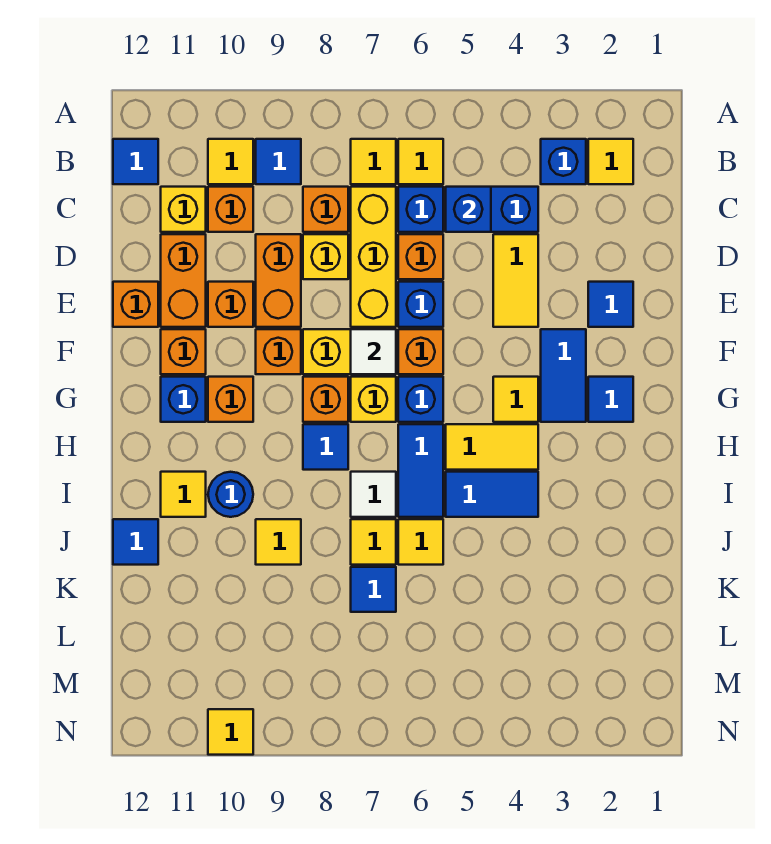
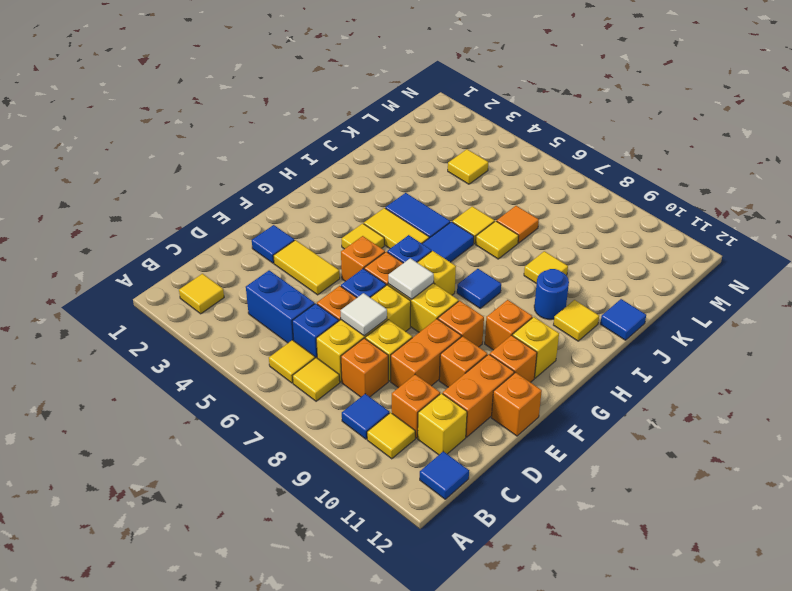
blue 1x1 brick [541,139,586,184] -> none
blue 1x1 brick [446,187,491,232] -> none
yellow 1x2 tile [493,234,538,327] -> yellow 1x2 tile turned to [273,240,340,295]
blue 1x2 tile [541,329,586,422] -> none
blue 1x1 tile [588,377,633,422] -> none
orange 1x1 brick [303,377,348,422] -> orange 1x1 brick moved to [341,236,385,281]
blue 1x1 brick [161,377,206,422] -> yellow 1x1 brick [512,317,559,378]
white 1x1 tile [351,472,396,517] -> white 1x1 tile moved to [340,293,387,336]
blue 1x1 tile [351,567,396,612] -> orange 1x1 tile [497,206,539,243]
yellow 1x1 tile [208,709,253,755] -> yellow 1x1 tile moved to [448,149,488,184]

